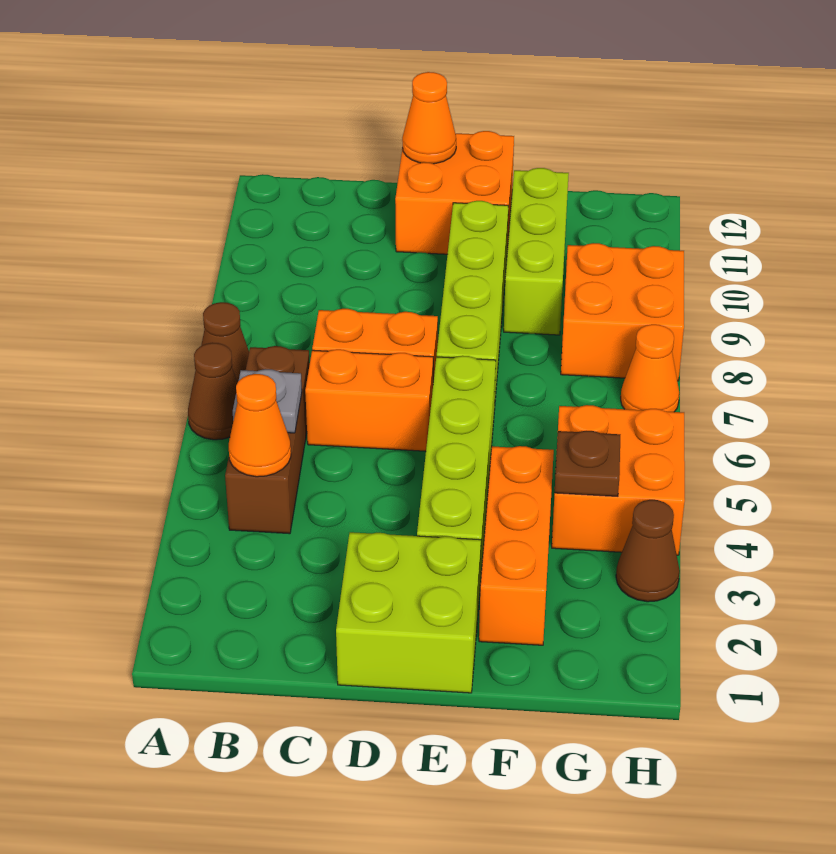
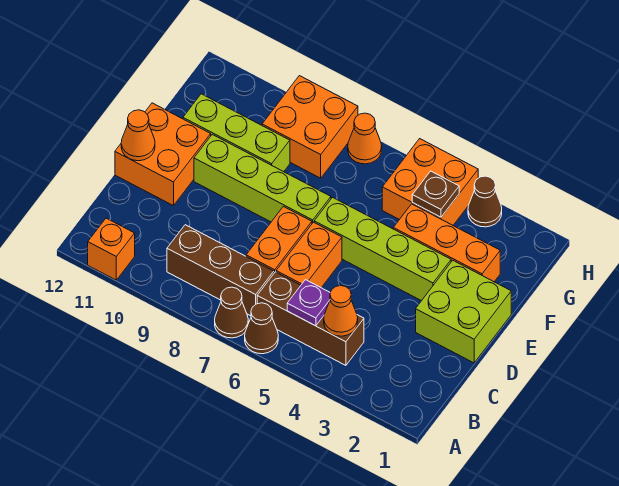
none -> orange 1x1 brick [88,218,135,280]
grey 1x1 plate [233,369,302,433] -> purple 1x1 plate [287,280,330,326]
none -> brown 1x3 brick [167,225,274,316]

